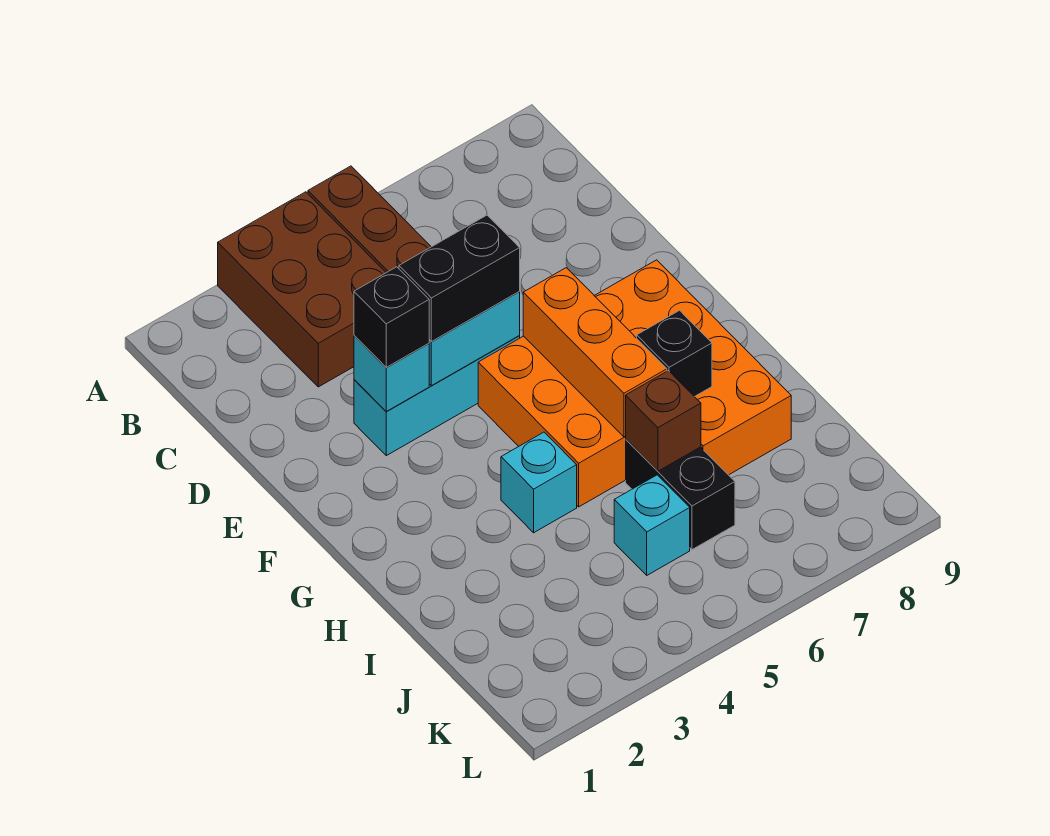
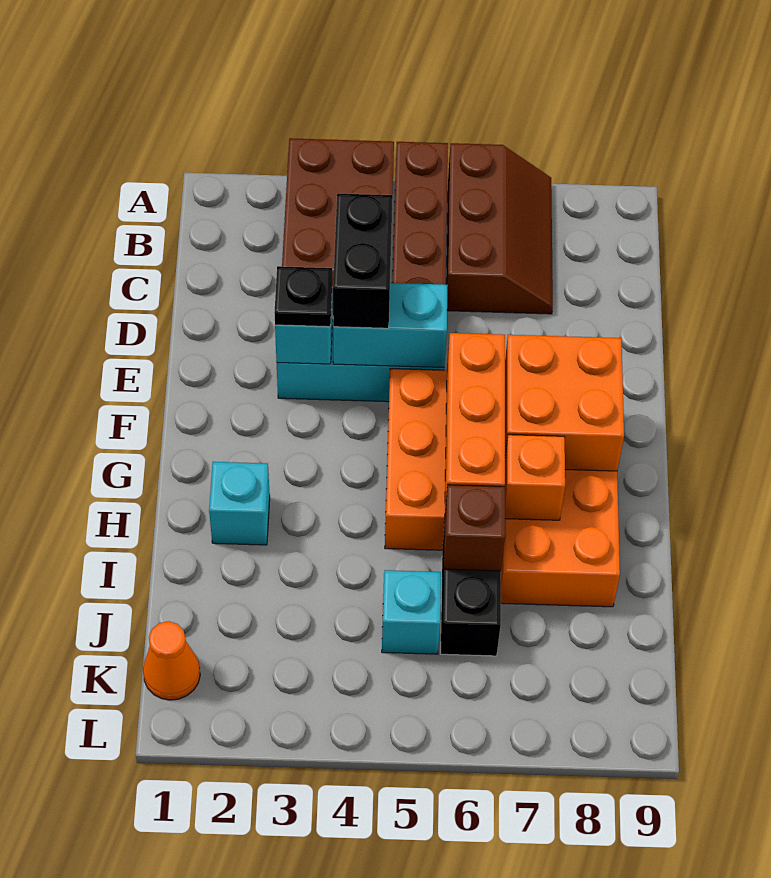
none -> brown 2x3 slope [446,143,553,314]
black 1x1 brick [354,267,429,368] -> black 1x1 plate [274,266,332,327]
black 1x2 brick [399,215,520,342] -> black 1x2 brick turned to [333,194,393,328]
none -> orange 2x2 brick [505,335,624,471]
cyan 1x1 brick [501,432,577,533] -> cyan 1x1 brick moved to [209,462,270,545]
black 1x1 brick [637,310,712,397] -> orange 1x1 brick [505,435,565,520]
none -> orange 1x1 cone [143,621,200,700]

